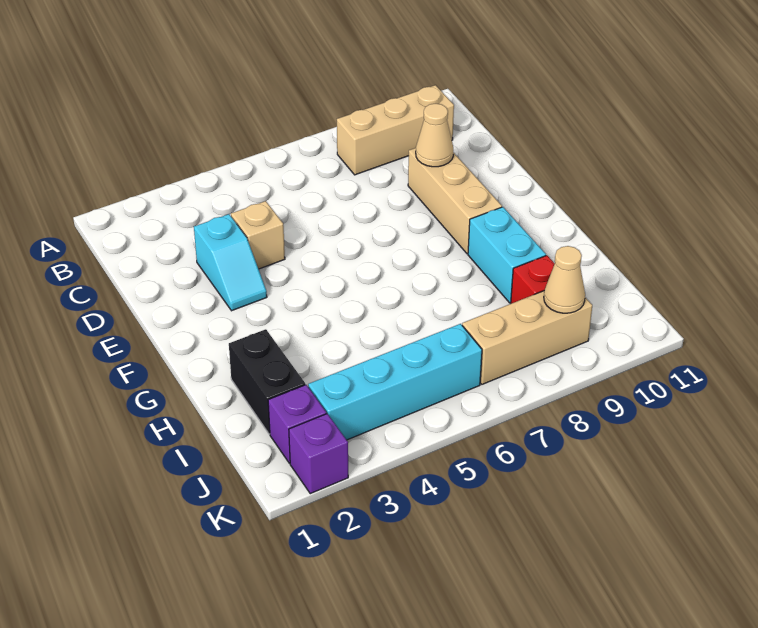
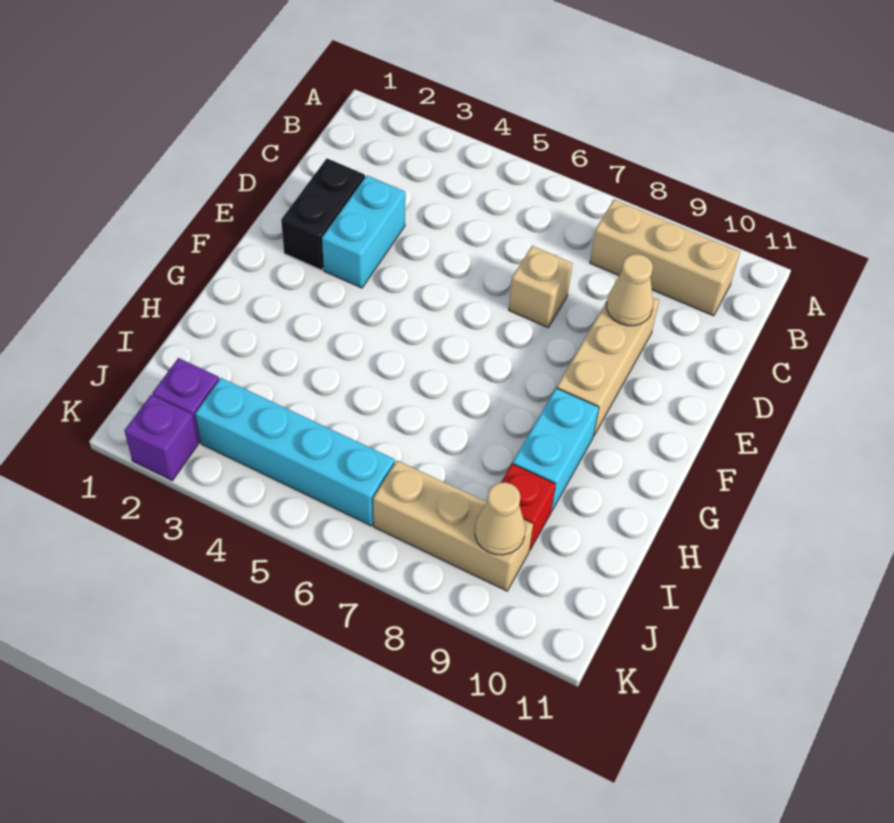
cyan 1x2 slope [194,214,267,311] -> cyan 1x2 brick [322,175,405,288]
tan 1x1 brick [231,201,285,269] -> tan 1x1 brick moved to [509,246,572,327]
black 1x2 brick [229,329,305,434] -> black 1x2 brick moved to [281,158,365,270]

